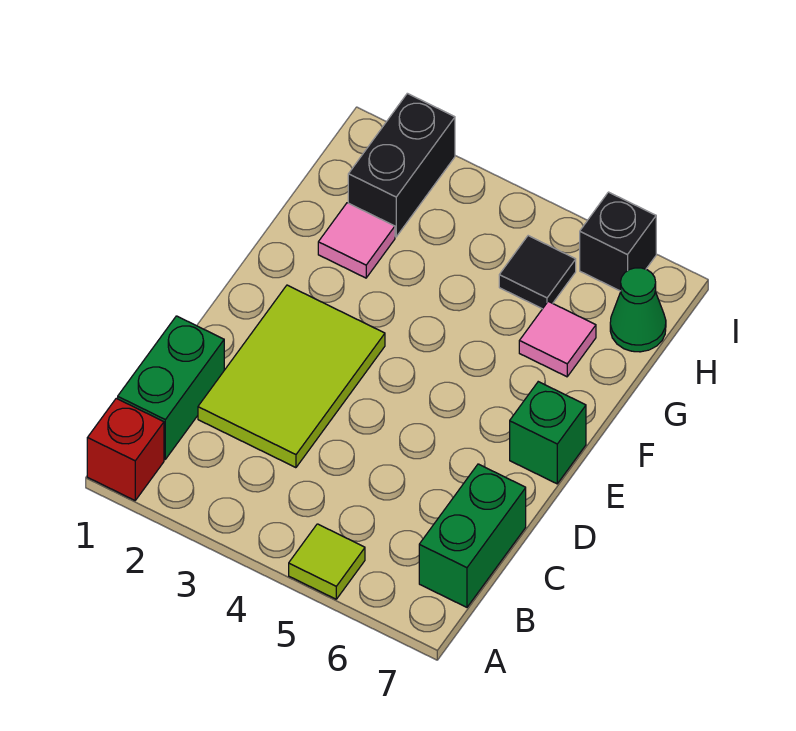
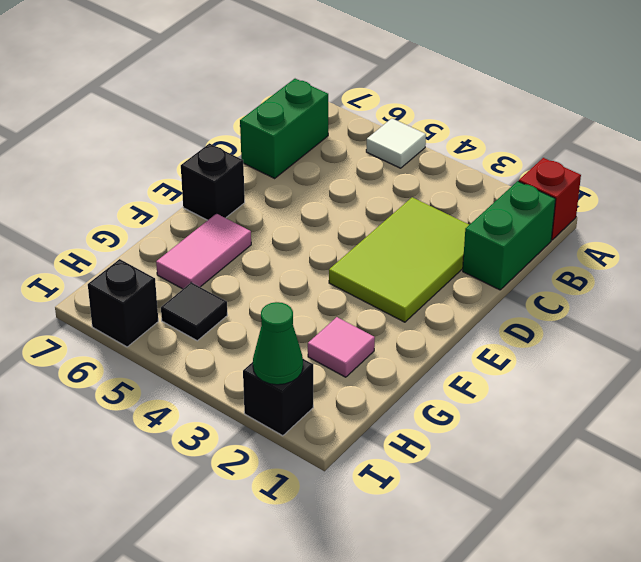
lime 1x1 tile [289,524,365,599] -> white 1x1 tile [366,118,426,168]
green 1x1 brick [510,382,586,484] -> black 1x1 brick [181,143,245,220]
pink 1x1 tile [519,301,596,377] -> pink 1x2 tile [156,213,251,289]
black 1x2 brick [348,93,455,237] -> black 1x1 brick [243,359,313,436]
green 1x1 cone [610,268,666,352] -> green 1x1 cone moved to [253,302,303,385]

